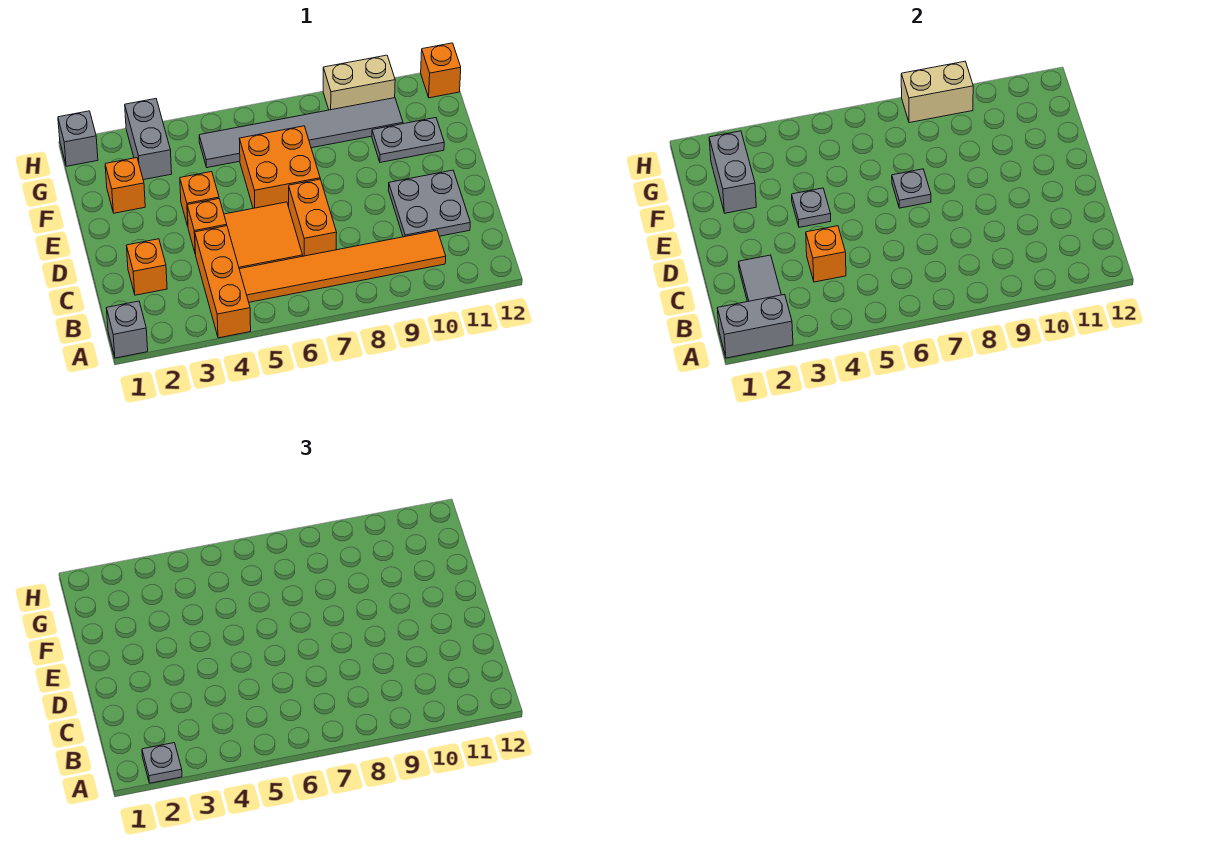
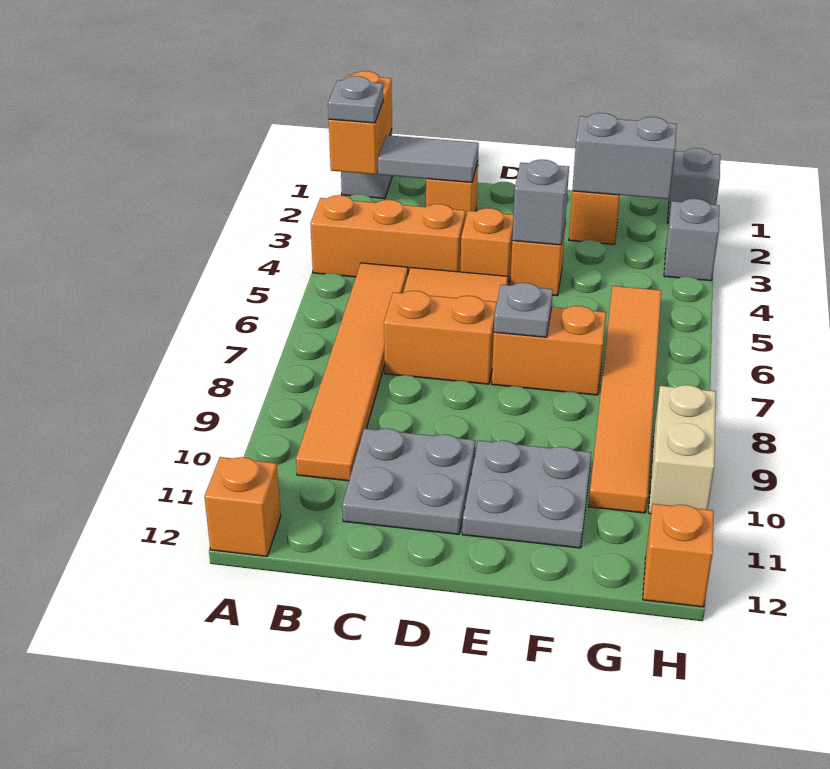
grey 1x2 brick [717,294,793,358] -> orange 1x2 brick [329,71,392,174]
orange 1x1 brick [806,226,846,282] -> orange 1x1 brick moved to [204,457,281,557]
grey 1x1 plate [792,188,831,227] -> grey 1x1 brick [512,160,569,245]
orange 2x2 brick [239,126,320,208] -> orange 1x2 brick [492,306,606,395]
grey 1x2 plate [372,118,444,162] -> grey 2x2 plate [462,440,591,548]
grey 1x2 brick [125,99,172,180] -> grey 1x1 brick [664,199,719,281]
grey 1x6 tile [199,98,403,168] -> orange 1x6 tile [589,286,661,513]
tan 1x2 brick [901,61,973,123] -> none

